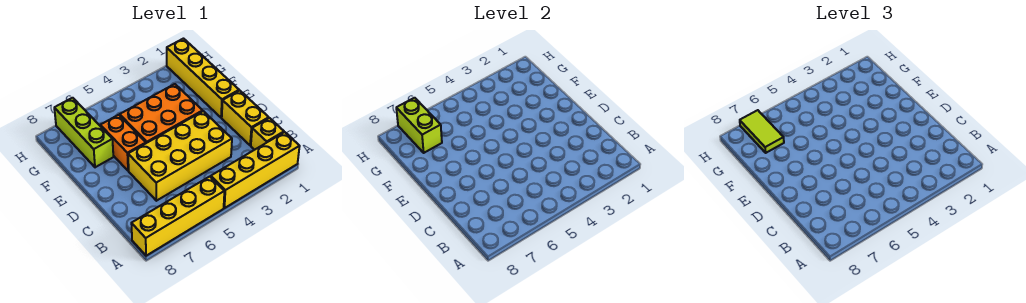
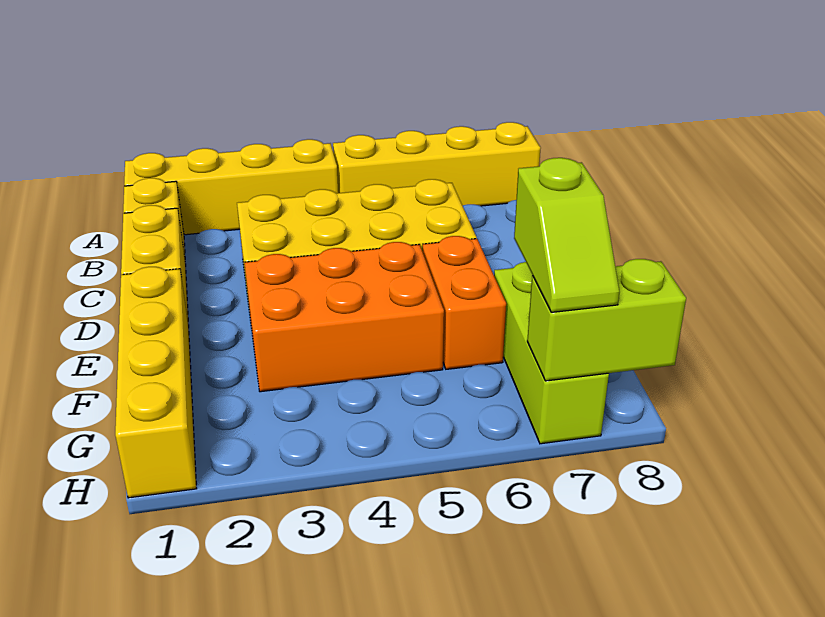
lime 1x2 brick [396,98,442,153] -> lime 1x2 brick turned to [527,259,686,381]
lime 1x2 tile [740,110,784,153] -> lime 1x2 slope [514,158,619,312]

